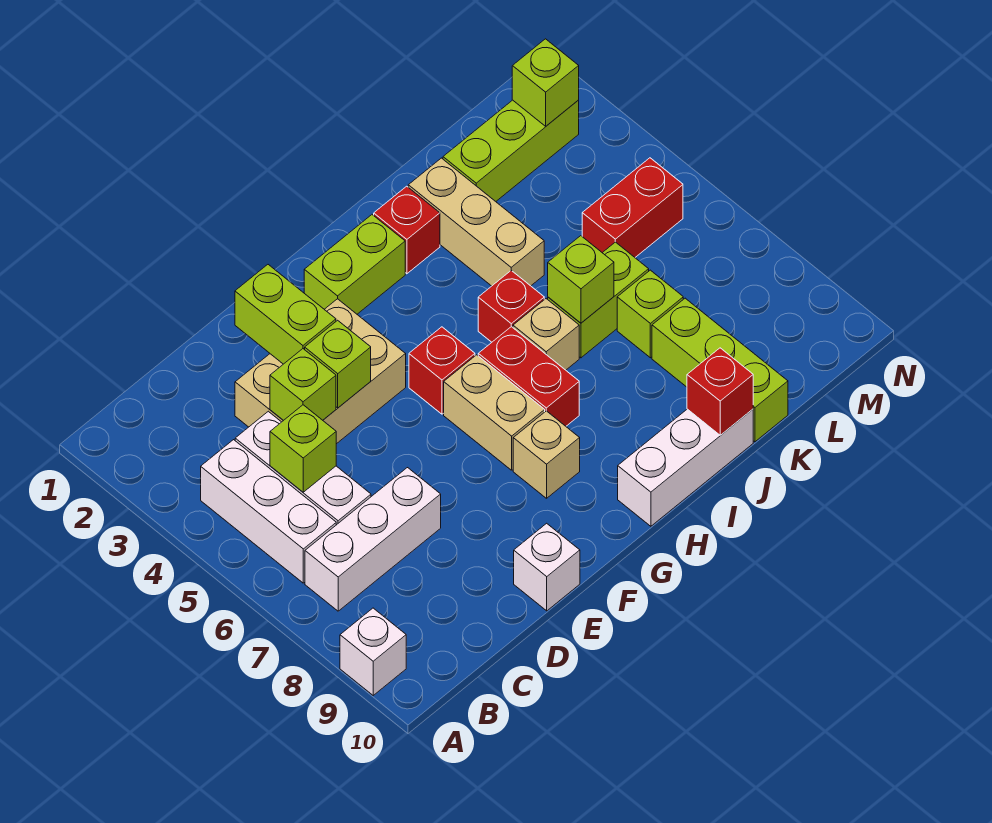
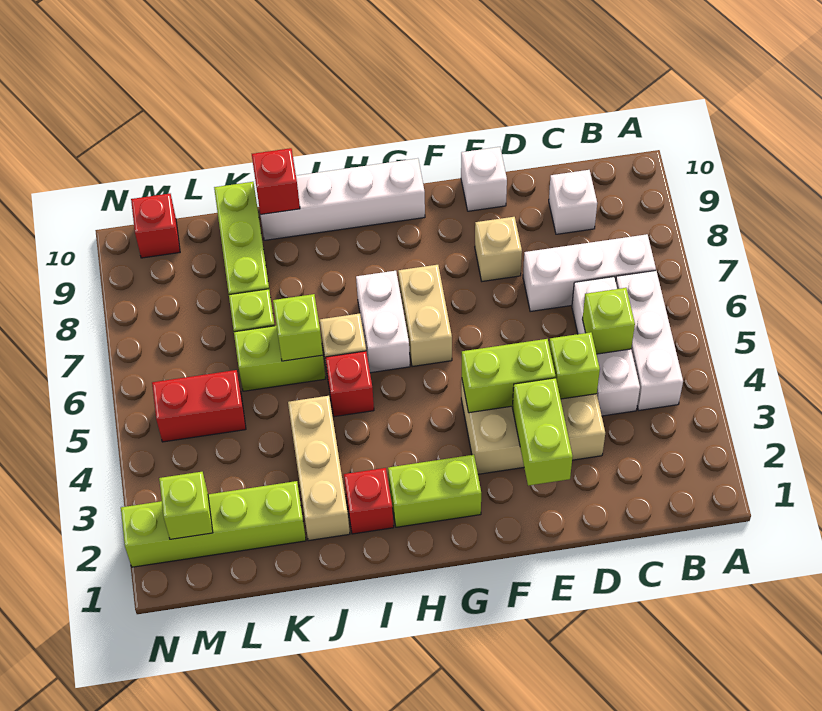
white 1x1 brick [340,608,406,695] -> white 1x1 brick moved to [549,170,597,234]
lime 1x1 brick [305,320,371,408] -> lime 1x2 brick [462,339,556,413]
red 1x1 brick [409,327,475,414] -> red 1x1 brick moved to [131,194,180,258]
tan 1x1 brick [513,411,580,498] -> tan 1x1 brick moved to [475,217,522,281]
red 1x2 brick [478,327,579,426] -> white 1x2 brick [356,271,410,373]
white 1x3 brick [618,409,753,526] -> white 1x4 brick [261,158,425,240]
lime 1x3 brick [443,100,579,201] -> lime 1x4 brick [121,481,306,567]

